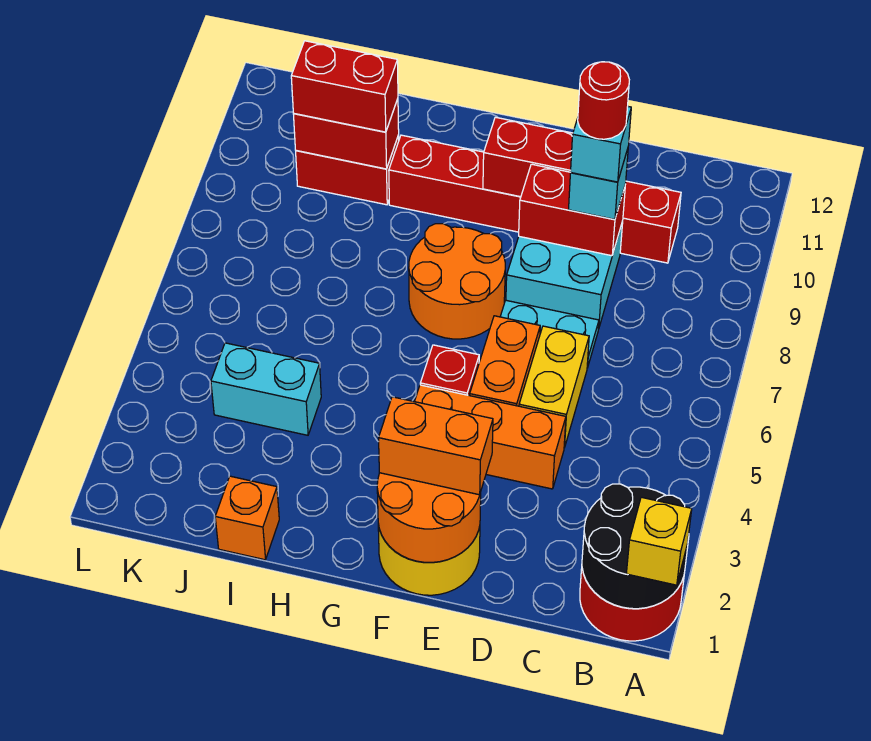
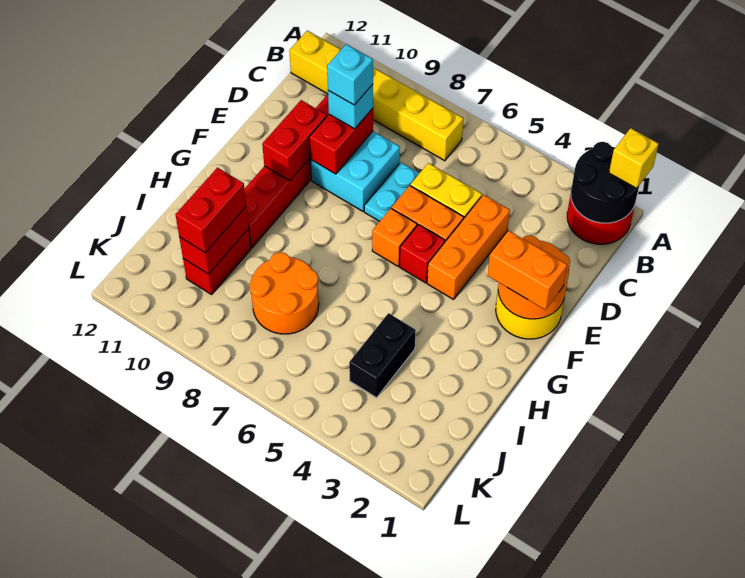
none -> yellow 1x6 brick [289,31,463,161]
red 1x1 round brick [578,62,629,139] -> none
orange 1x2 brick [379,397,493,495] -> orange 1x2 brick turned to [487,231,567,310]
orange 2x2 round brick [409,224,505,339] -> orange 2x2 round brick moved to [249,252,319,334]
orange 1x1 brick [215,476,279,560] -> orange 1x1 brick moved to [372,209,417,266]
cyan 1x2 brick [211,343,321,435] -> black 1x2 brick [349,313,416,398]

